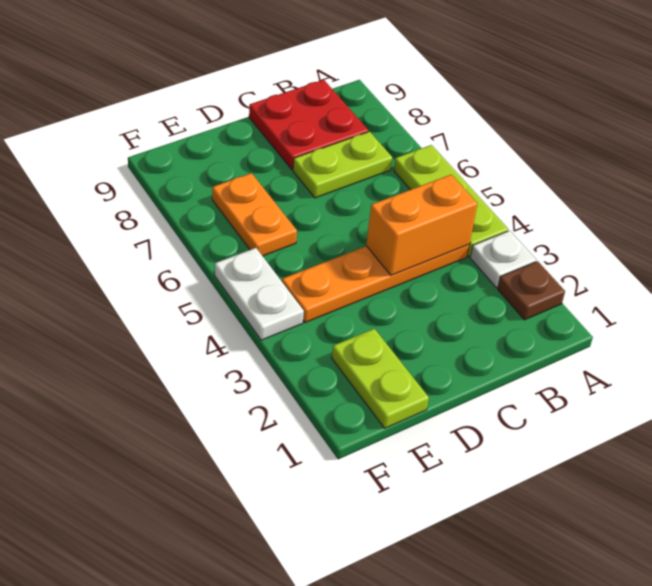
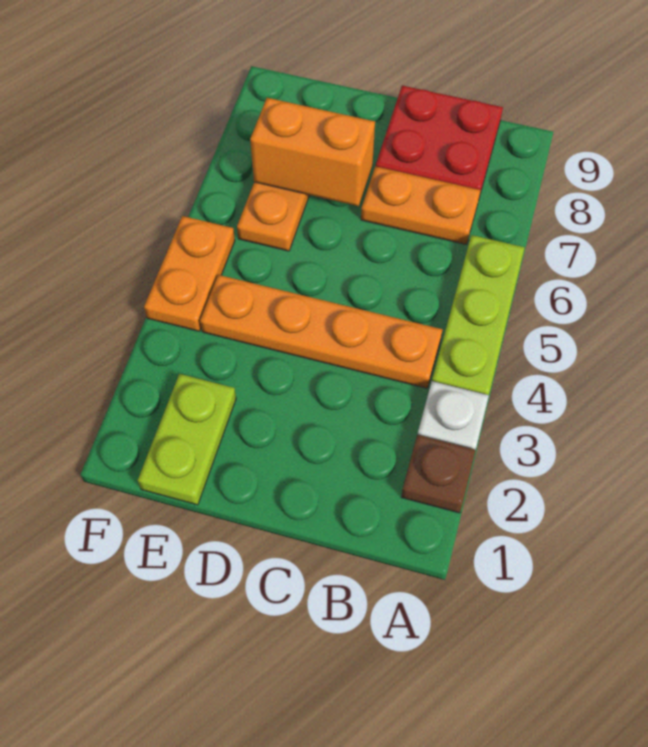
orange 1x2 brick [366,175,477,275] -> orange 1x2 brick moved to [250,98,375,206]
lime 1x2 plate [293,132,392,198] -> orange 1x2 plate [361,166,481,244]
white 1x2 plate [215,248,304,340] -> orange 1x2 plate [144,216,235,331]

